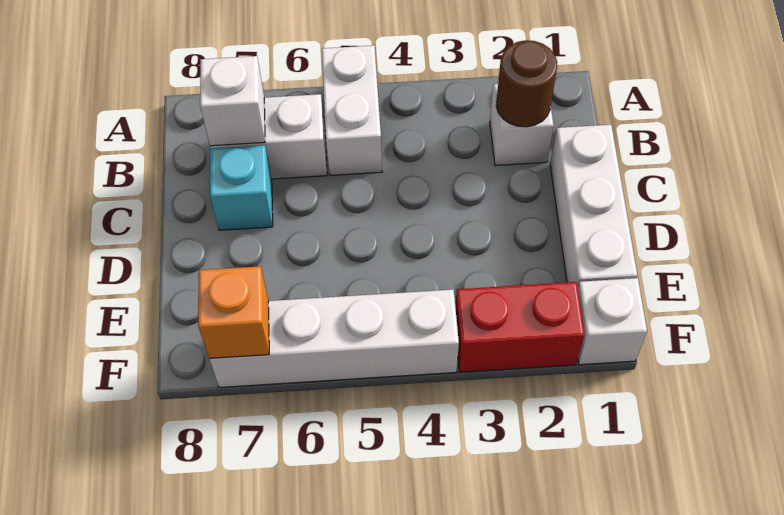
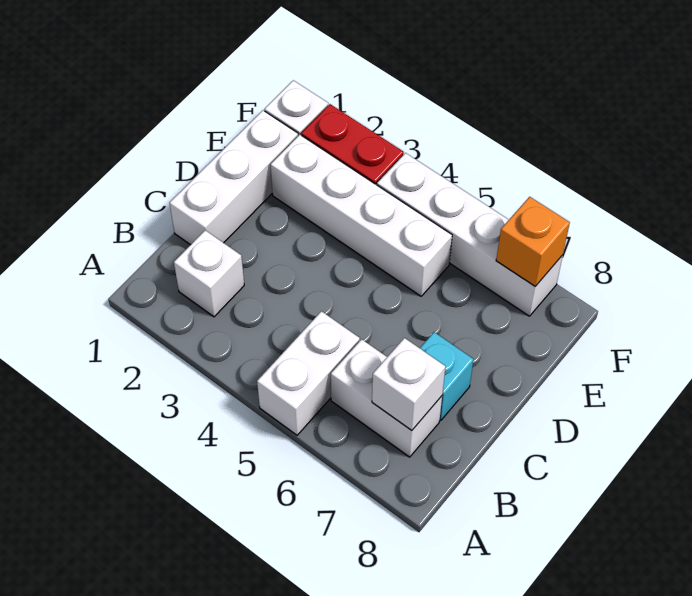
brown 1x1 round brick [496,40,557,127] -> none
none -> white 1x4 brick [271,135,452,296]

